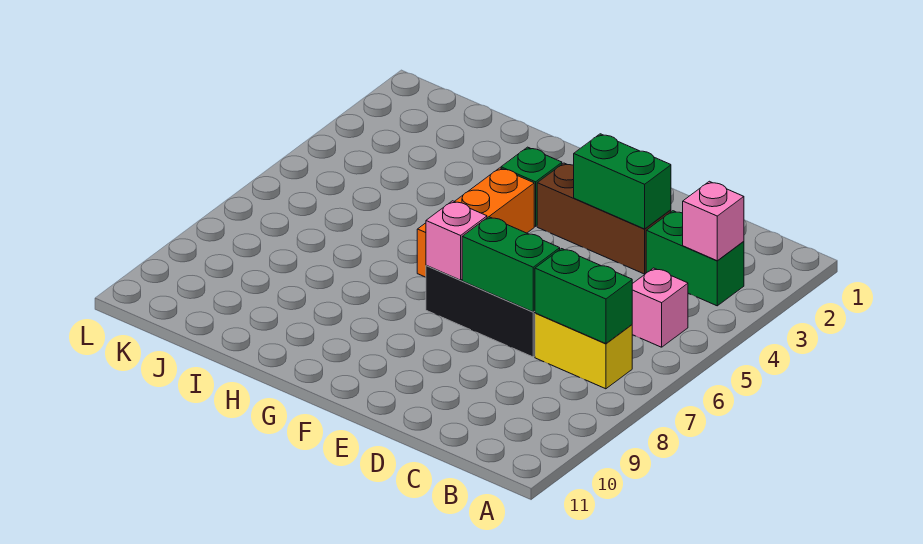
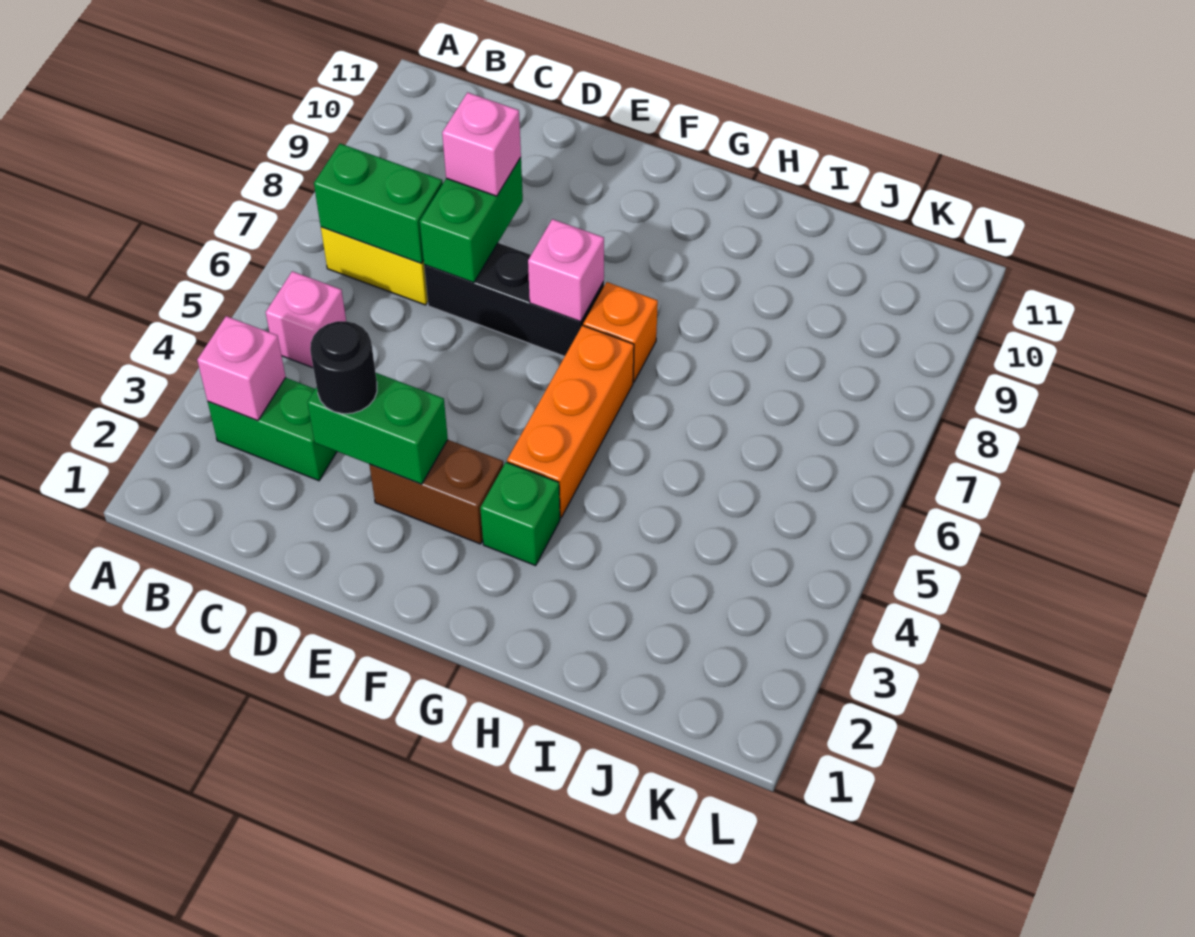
brown 1x3 brick [537,163,671,274] -> brown 1x2 brick [369,440,503,544]
none -> black 1x1 round brick [310,321,377,414]
green 1x2 brick [462,217,560,312] -> green 1x2 brick turned to [420,157,523,283]
none -> pink 1x1 brick [442,92,521,196]
none -> orange 1x1 brick [583,282,658,382]

